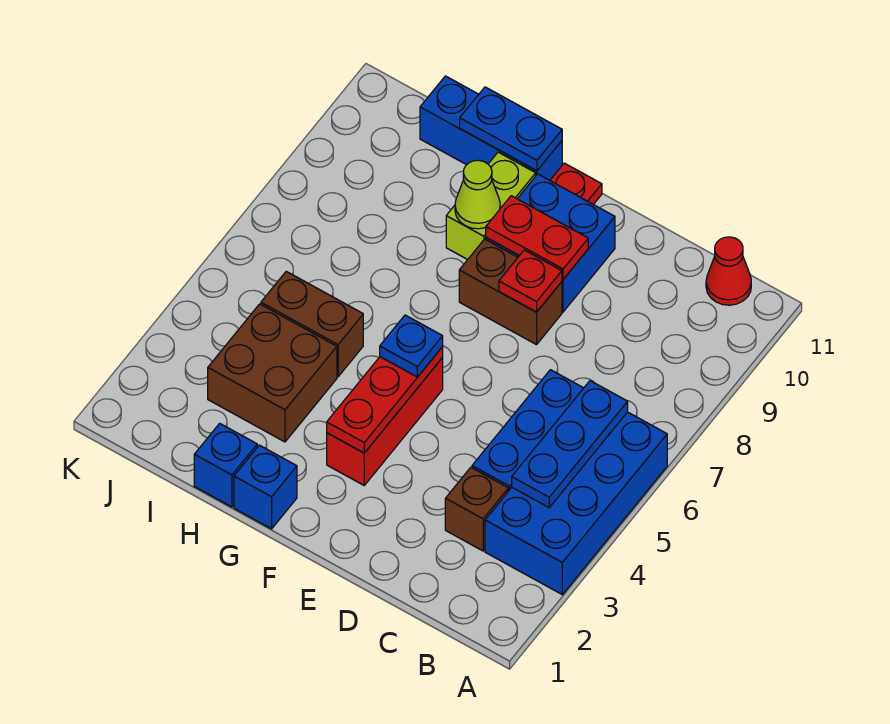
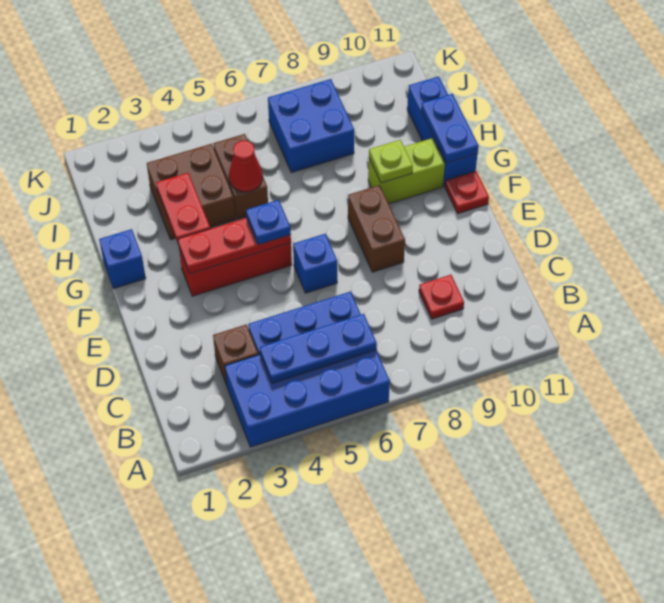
red 1x1 cone [706,237,751,305] -> red 1x1 cone moved to [229,141,263,192]
red 1x1 plate [499,250,562,312] -> red 1x1 plate moved to [419,275,464,319]
blue 2x2 brick [486,174,615,312] -> blue 2x2 brick moved to [268,79,354,173]
red 1x2 plate [486,196,588,279] -> red 1x2 plate moved to [156,173,210,245]
lime 1x1 cone [455,160,500,229] -> lime 1x1 plate [369,140,413,183]
blue 1x1 brick [194,423,257,507] -> blue 1x1 brick moved to [293,234,337,293]

